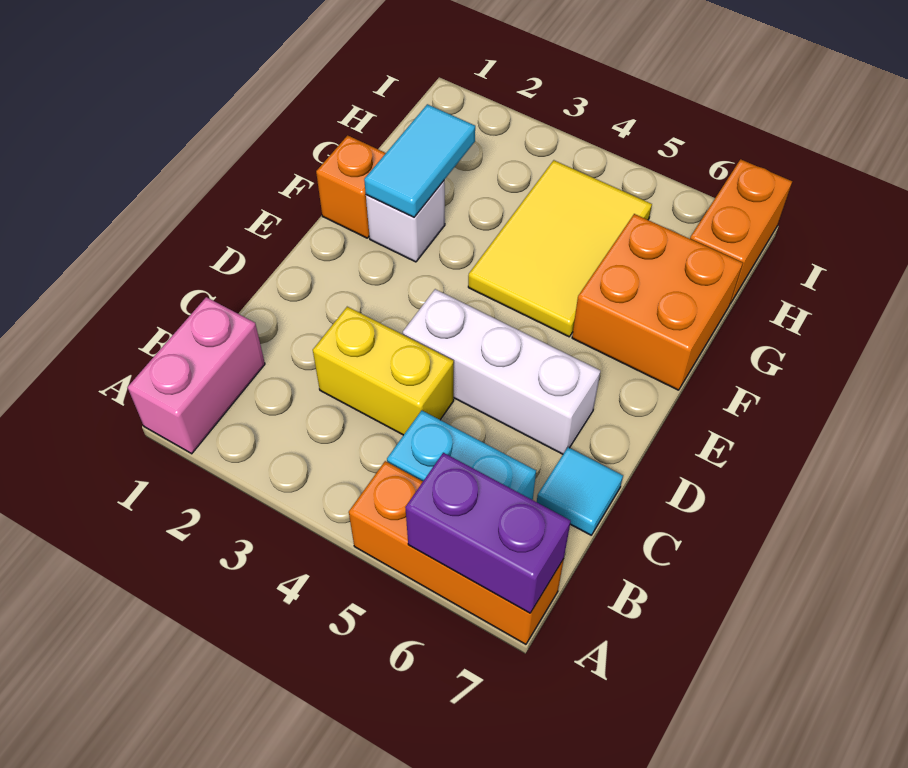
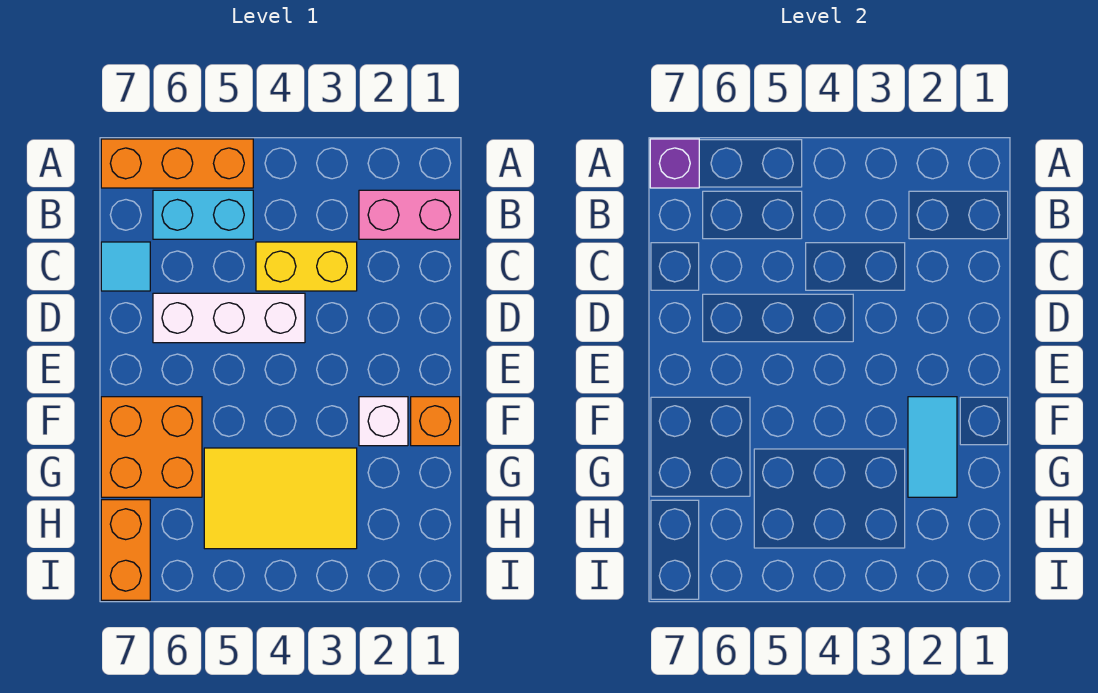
pink 1x2 brick [128,297,265,454] -> pink 1x2 brick turned to [359,190,460,239]
purple 1x2 brick [405,453,571,613] -> purple 1x1 brick [650,139,699,188]
yellow 2x3 tile [468,160,652,337] -> yellow 2x3 tile turned to [204,448,357,549]

